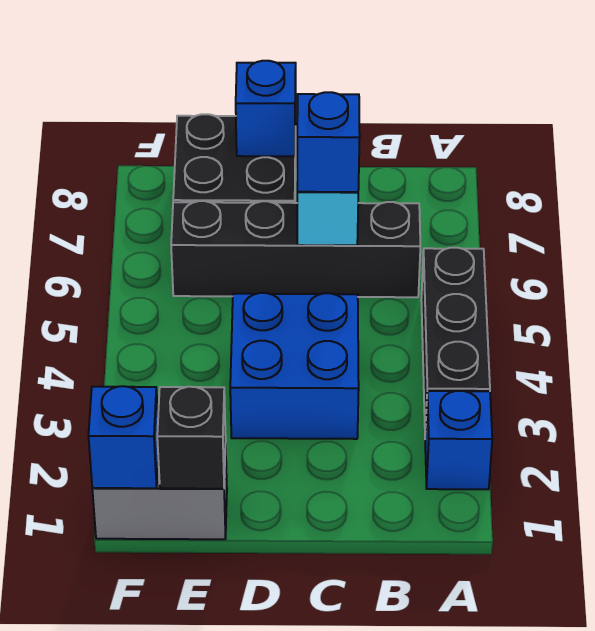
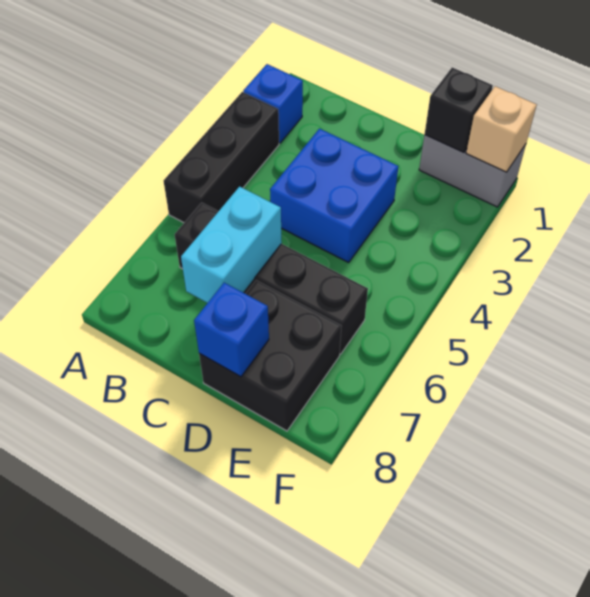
blue 1x1 brick [297,92,360,192] -> none
blue 1x1 brick [88,386,158,488] -> tan 1x1 brick [466,86,537,172]

